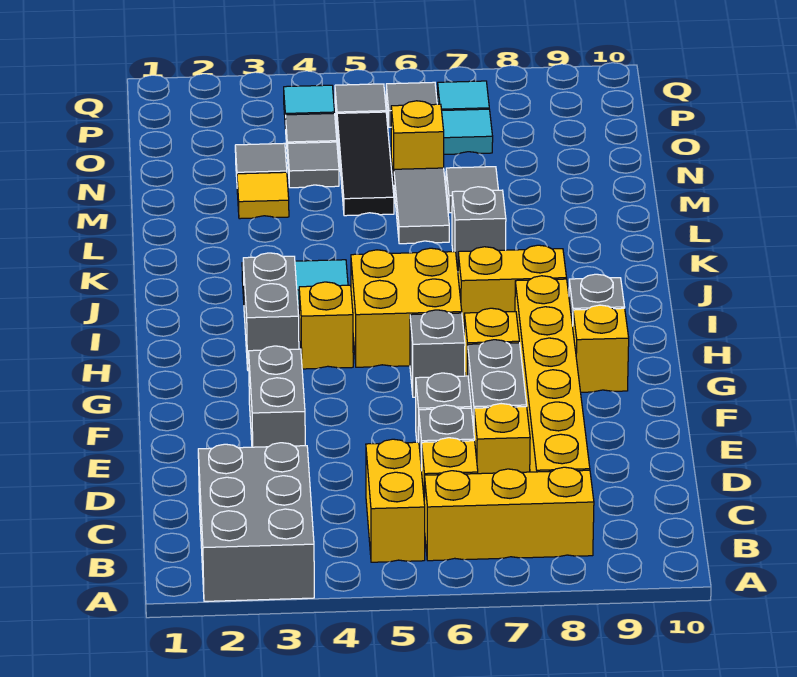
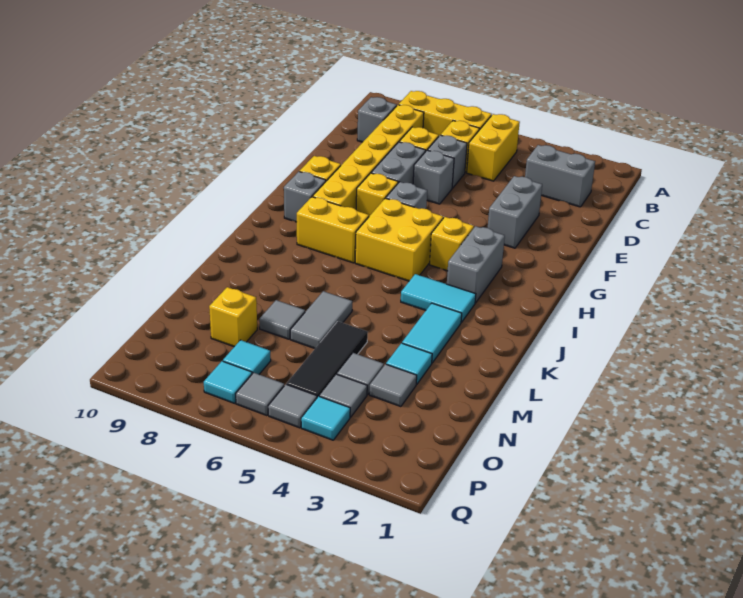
grey 2x3 brick [198,443,314,601] -> grey 1x2 brick [525,145,595,207]
none -> cyan 1x2 tile [402,303,462,363]
grey 1x1 brick [452,187,506,269] -> grey 1x1 brick moved to [357,97,397,142]
yellow 1x1 tile [237,172,289,219] -> cyan 1x1 tile [386,343,432,384]
yellow 1x1 brick [391,101,444,181] -> yellow 1x1 brick moved to [209,287,257,347]

